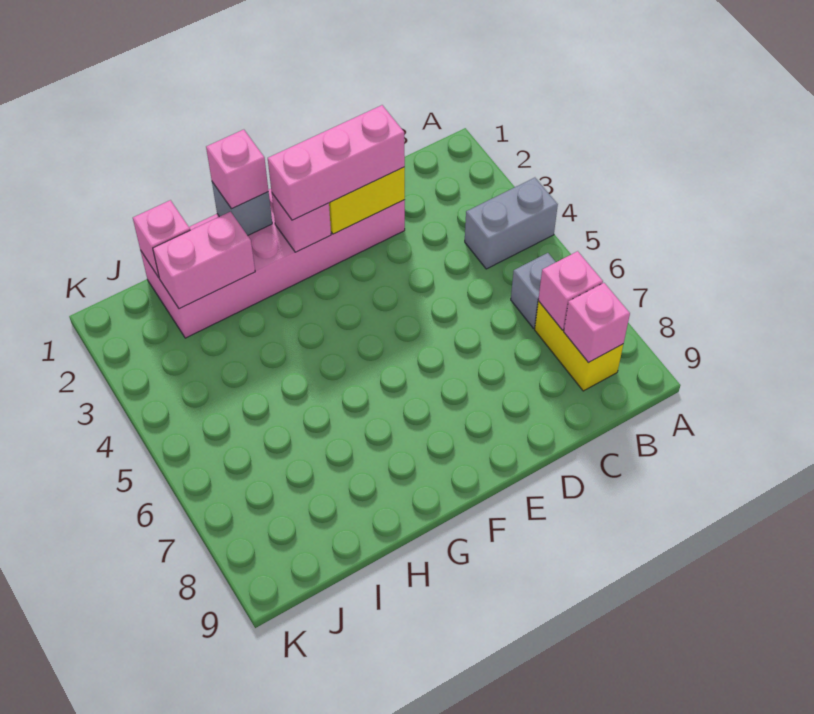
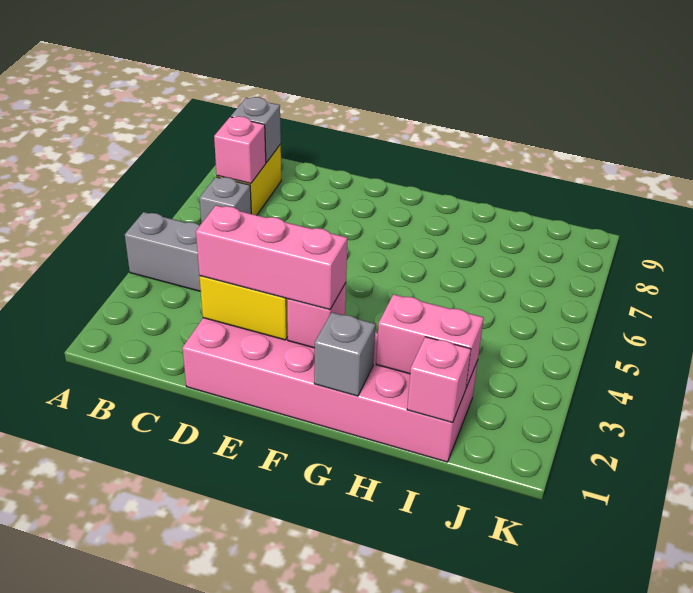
pink 1x1 brick [564,283,630,363] -> grey 1x1 brick [231,97,281,163]
pink 1x1 brick [206,130,268,209] -> none

